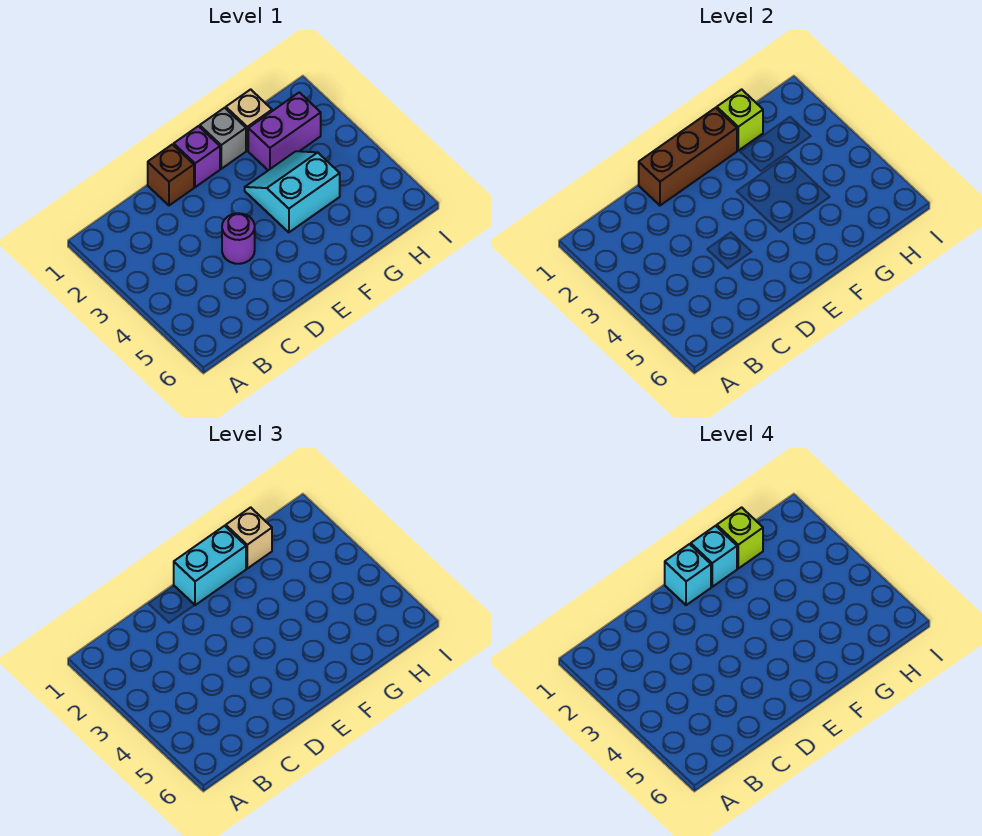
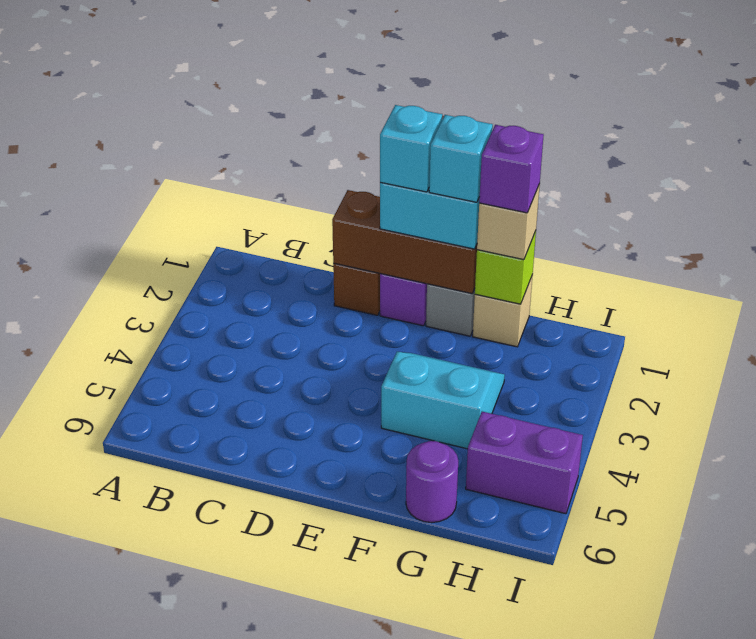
purple 1x1 round brick [222,213,255,264] -> purple 1x1 round brick moved to [406,441,458,523]
lime 1x1 brick [717,507,763,568] -> purple 1x1 brick [479,125,544,213]
purple 1x2 brick [248,92,321,170] -> purple 1x2 brick moved to [466,412,583,514]

